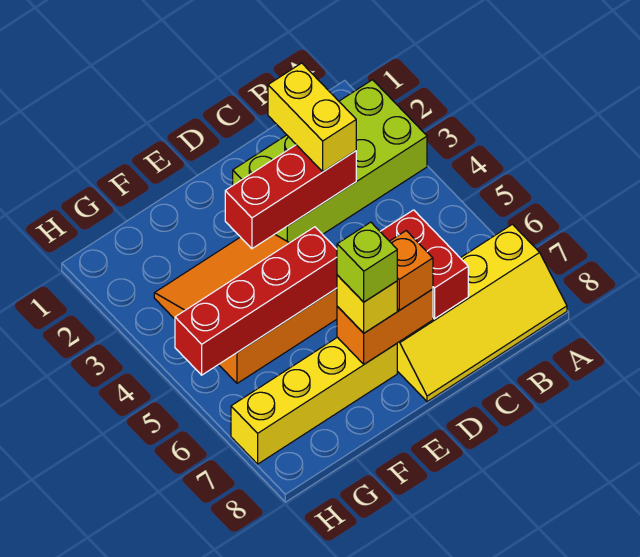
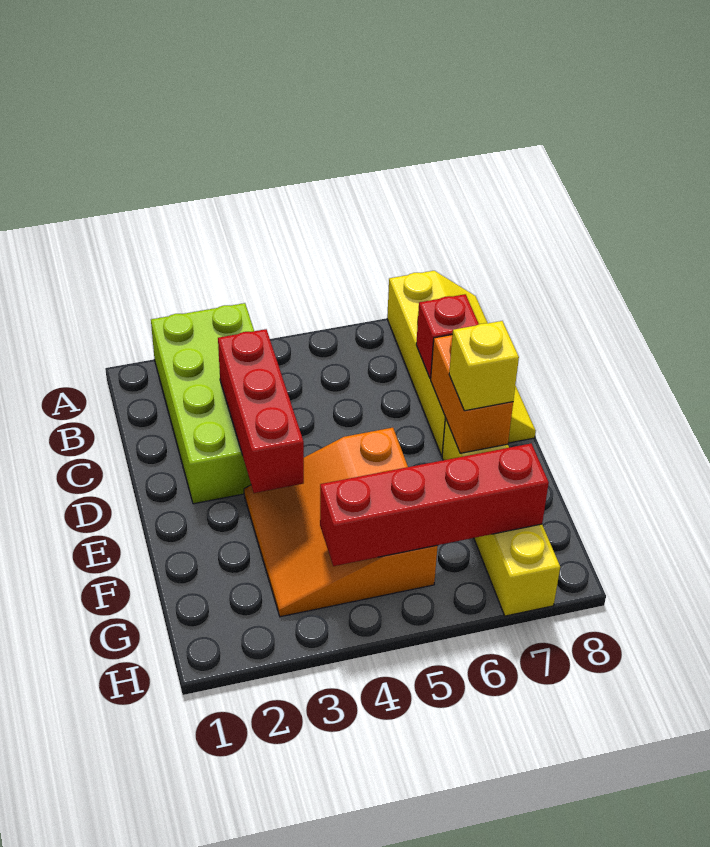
yellow 1x2 brick [268,63,356,172] -> none
red 1x2 brick [380,210,468,319] -> red 1x1 brick [416,294,479,379]
orange 1x1 brick [390,231,433,310] -> none
red 1x4 brick [175,227,337,375] -> red 1x4 brick turned to [320,444,549,566]
lime 1x1 brick [337,222,397,302] -> none

